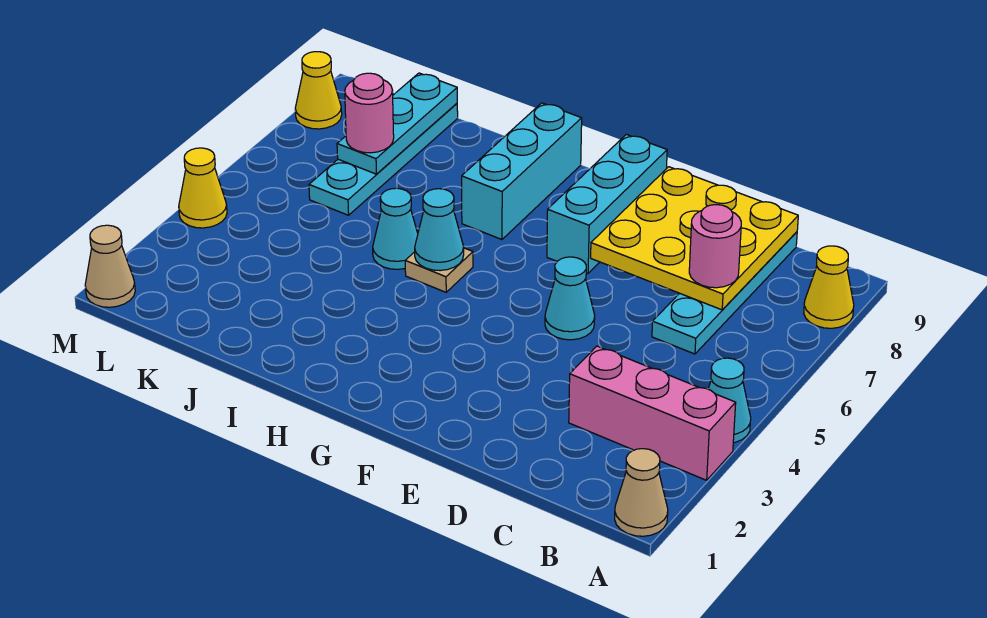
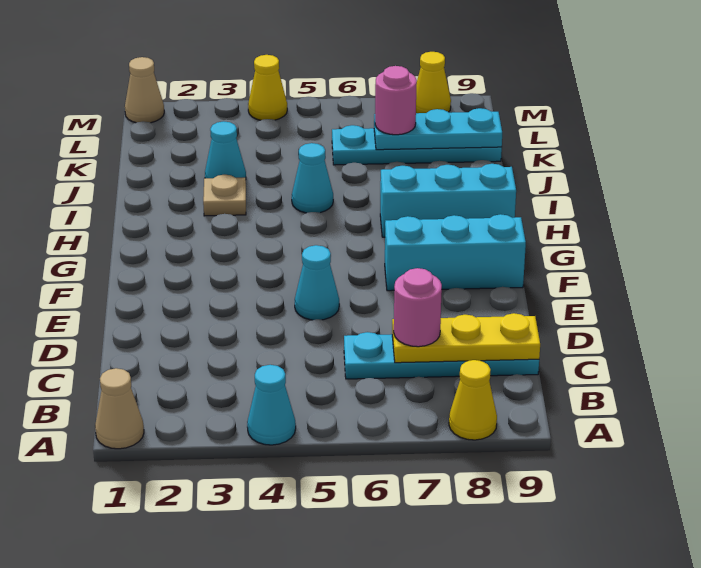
pink 1x3 brick [569,346,736,480] -> none
yellow 3x3 plate [591,167,798,310] -> yellow 1x3 plate [392,313,540,363]
tan 1x1 plate [405,248,473,292] -> tan 1x1 plate moved to [203,175,246,216]
cyan 1x1 cone [415,189,464,271] -> cyan 1x1 cone moved to [205,121,246,178]

